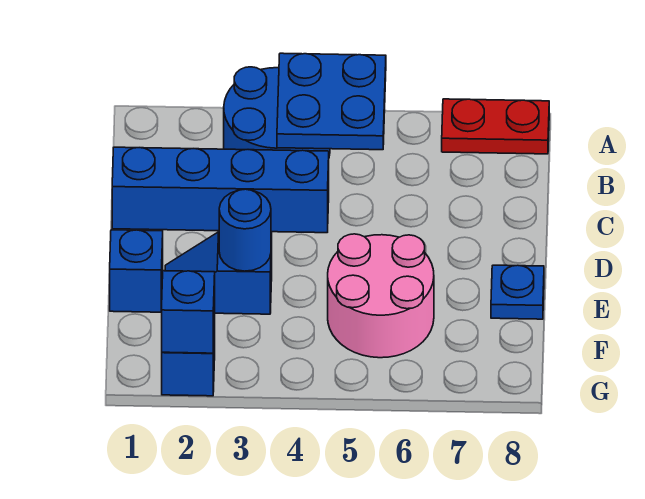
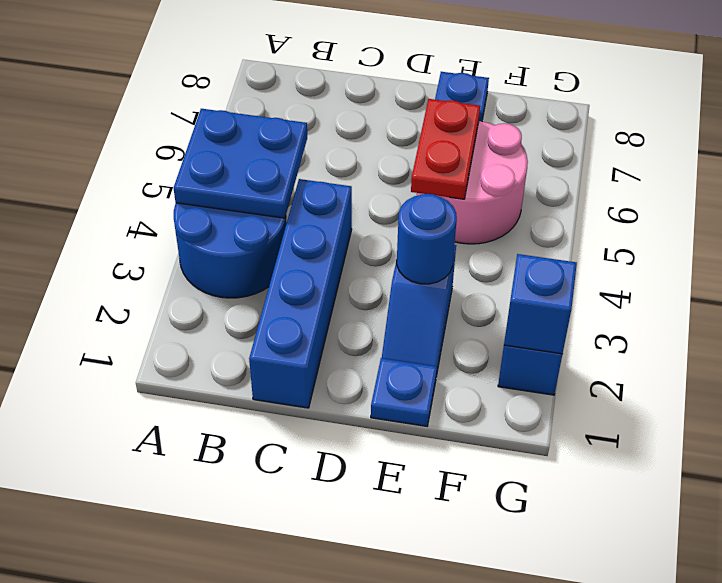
red 1x2 plate [442,99,549,154] -> red 1x2 plate moved to [411,99,480,199]
blue 1x1 brick [110,230,163,312] -> blue 1x1 plate [371,358,437,426]

